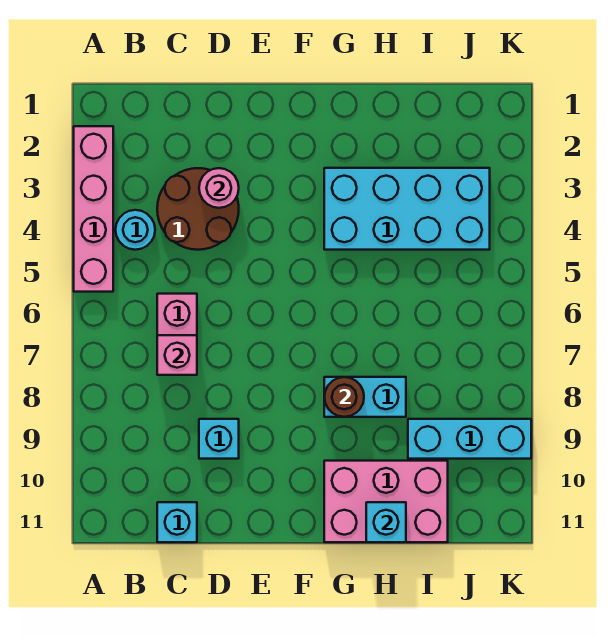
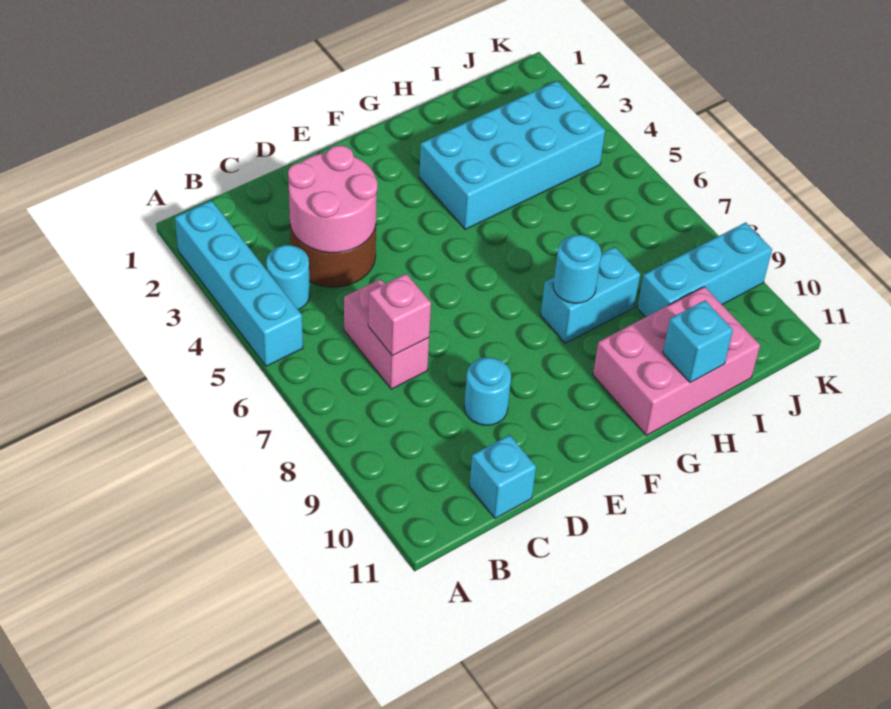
pink 1x4 brick [74,126,113,292] -> cyan 1x4 brick [175,201,303,366]
pink 1x1 round brick [199,168,239,208] -> pink 2x2 round brick [288,145,377,253]
cyan 1x1 brick [199,419,239,459] -> cyan 1x1 round brick [464,357,511,425]
brown 1x1 round brick [324,377,364,417] -> cyan 1x1 round brick [553,235,602,303]

